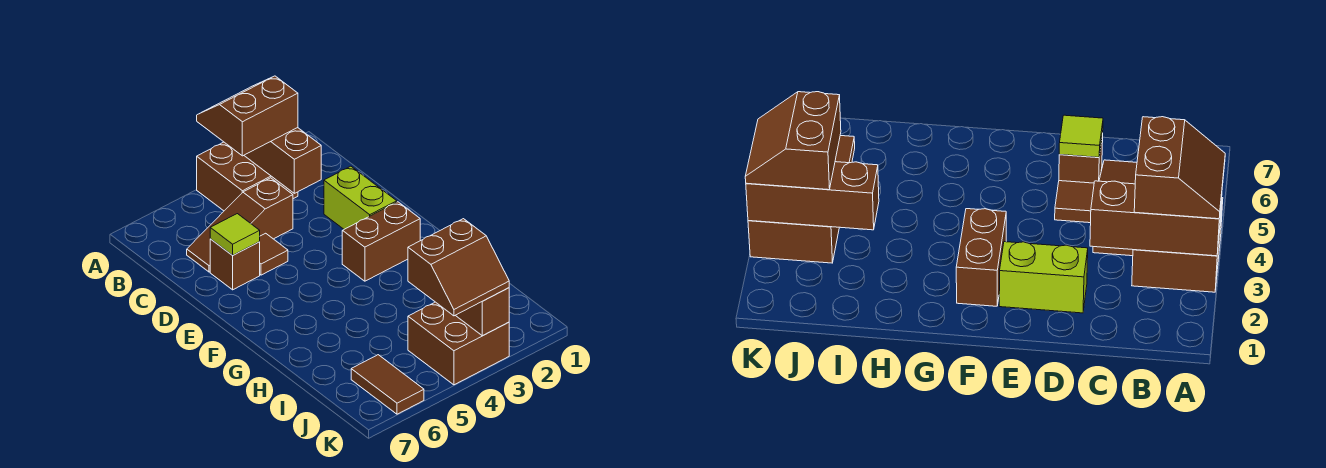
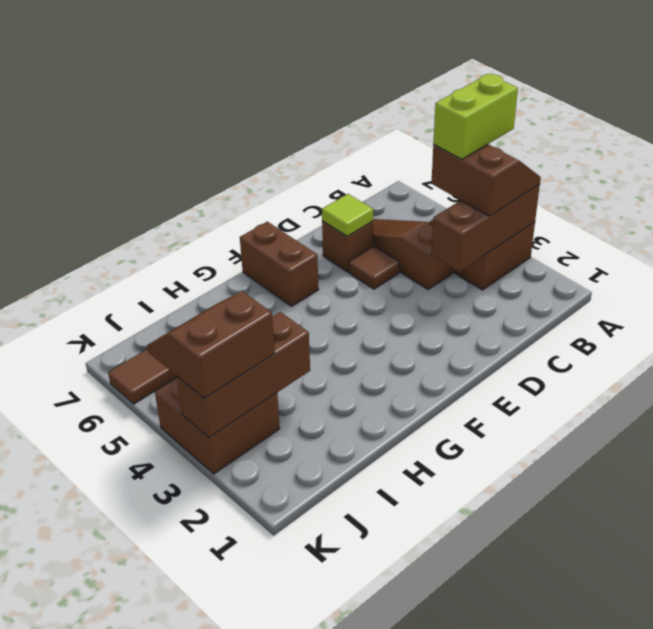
lime 1x2 brick [324,166,397,229] -> lime 1x2 brick moved to [433,74,518,159]
brown 1x2 brick [342,202,420,281] -> brown 1x2 brick moved to [240,222,319,306]
brown 2x2 slope [408,219,509,316] -> brown 2x2 slope turned to [147,291,275,399]

